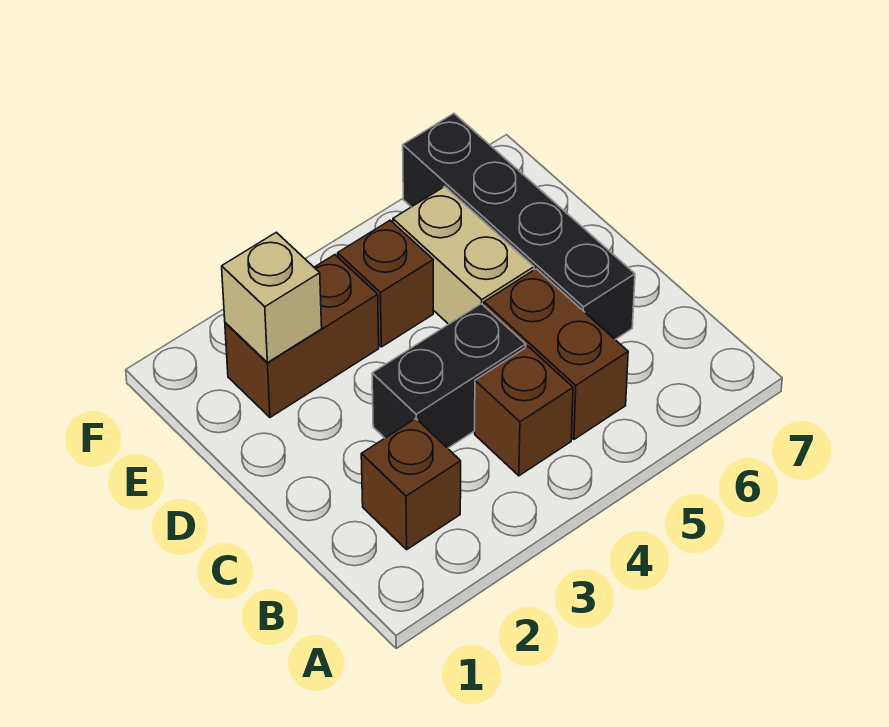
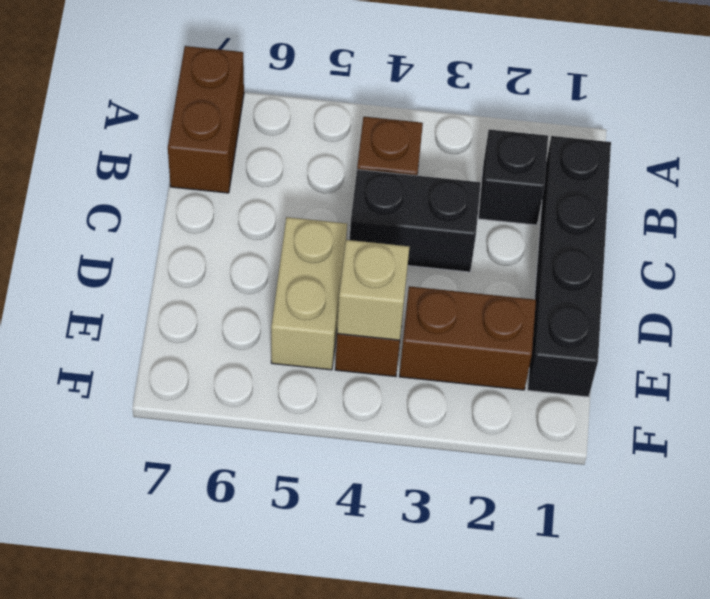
brown 1x1 brick [361,419,461,549] -> black 1x1 brick [478,130,548,225]
brown 1x2 brick [484,269,628,439] -> brown 1x2 brick moved to [168,46,244,193]
black 1x4 brick [403,114,635,339] -> black 1x4 brick moved to [528,136,611,397]
tan 1x1 brick [222,232,322,363] -> tan 1x1 brick moved to [337,240,409,341]

